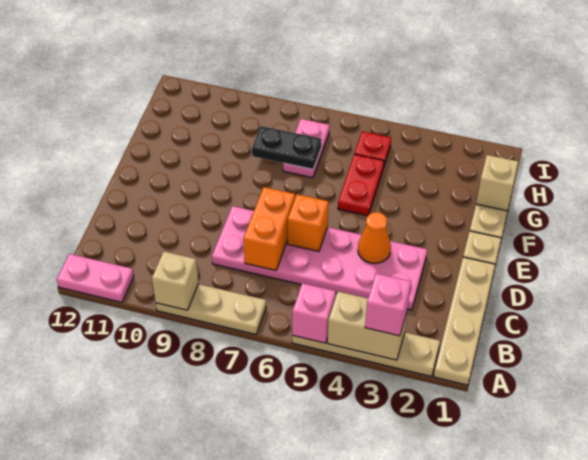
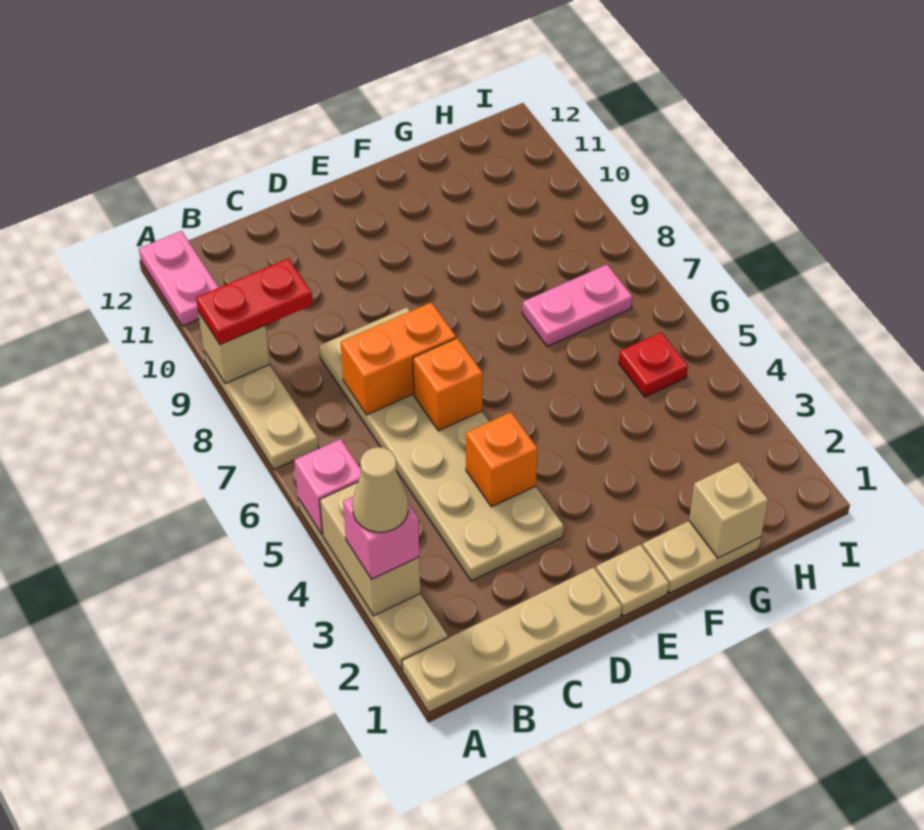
none -> tan 1x1 cone [353,447,408,532]
pink 2x6 plate [212,206,427,310] -> tan 2x6 plate [319,307,564,581]
orange 1x1 cone [358,212,391,264] -> orange 1x1 brick [466,412,538,507]
red 1x2 plate [338,154,384,216] -> red 1x2 plate moved to [196,259,313,345]
black 1x2 plate [252,126,322,169] -> none

